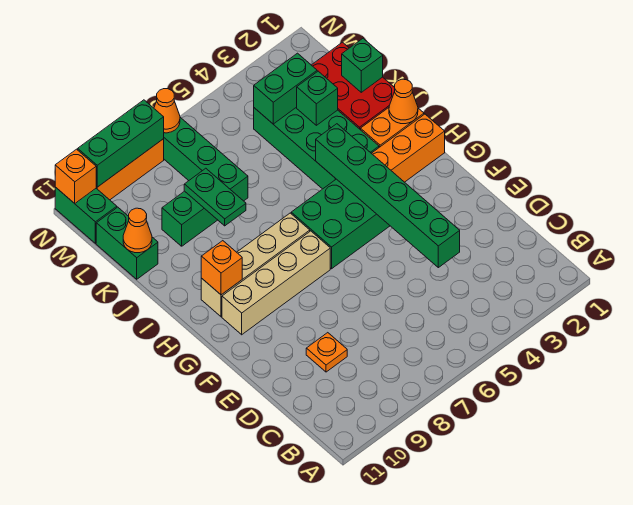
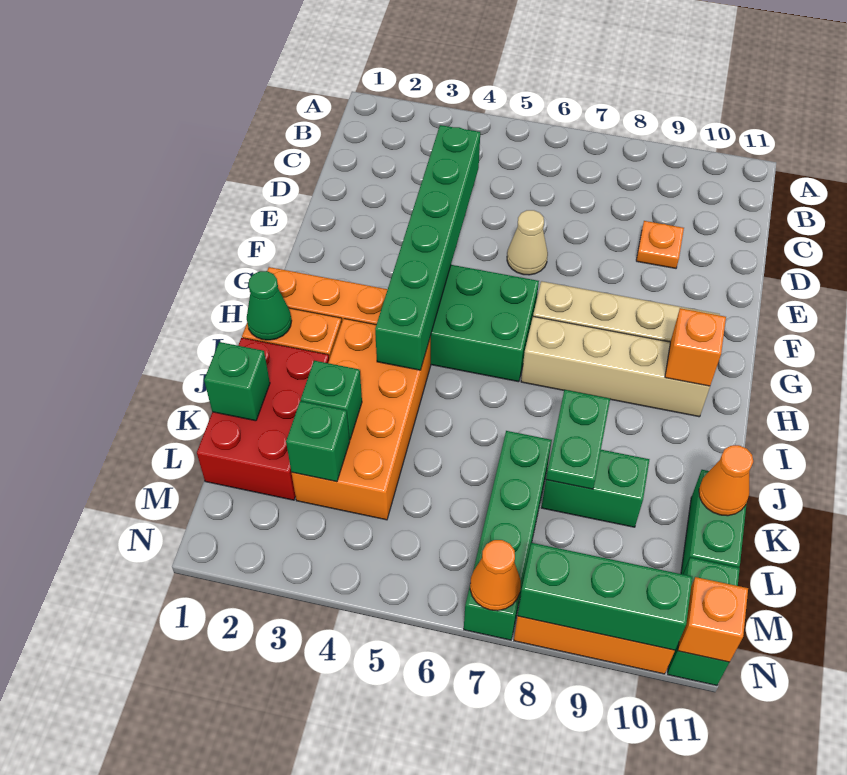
none -> tan 1x1 cone [507,210,548,275]
orange 1x1 cone [389,79,418,124] -> green 1x1 cone [247,271,292,340]
green 2x4 brick [254,107,379,189] -> orange 2x4 brick [291,319,431,520]
green 1x2 brick [254,53,317,124] -> green 1x1 brick [286,401,350,482]

